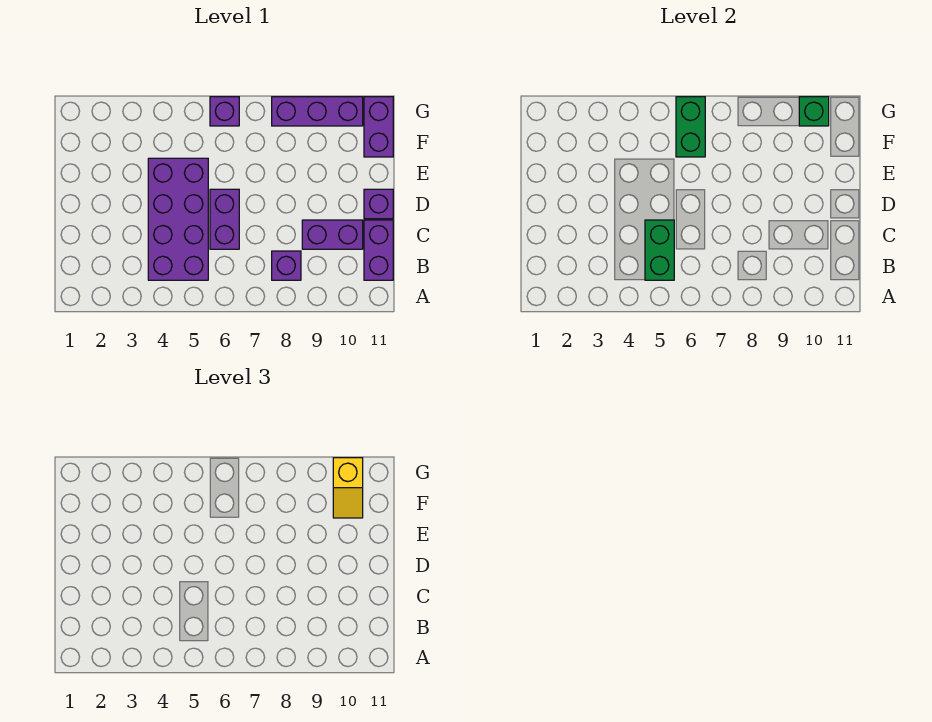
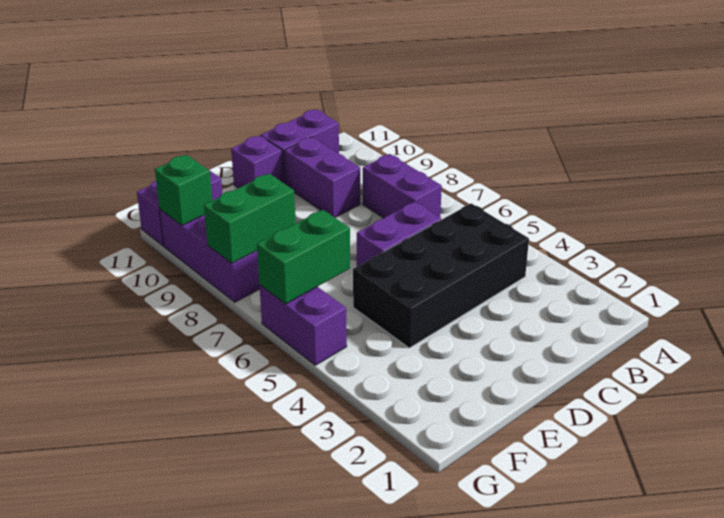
purple 2x4 brick [148,158,208,280] -> black 2x4 brick [353,203,529,348]
green 1x2 brick [645,220,674,280] -> green 1x2 brick moved to [204,174,295,263]
purple 1x1 brick [272,251,301,280] -> purple 1x2 brick [363,154,442,218]
yellow 1x2 slope [333,458,363,518] -> none
purple 1x1 brick [210,97,239,126] -> purple 1x2 brick [259,285,347,365]

